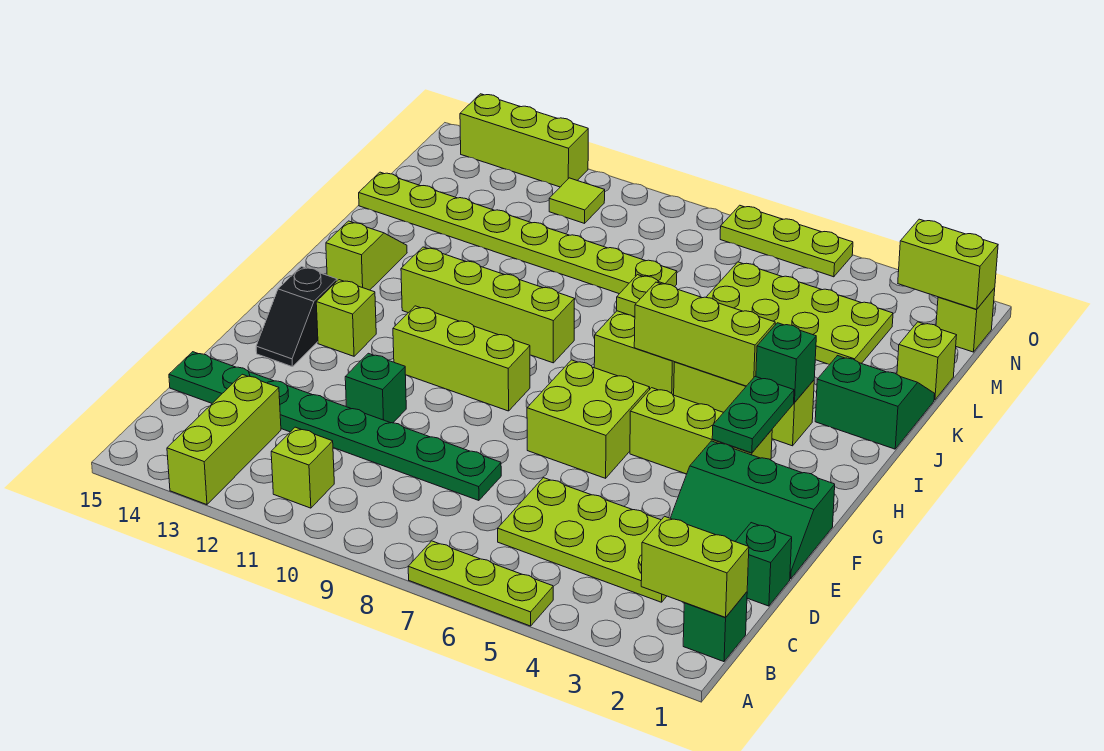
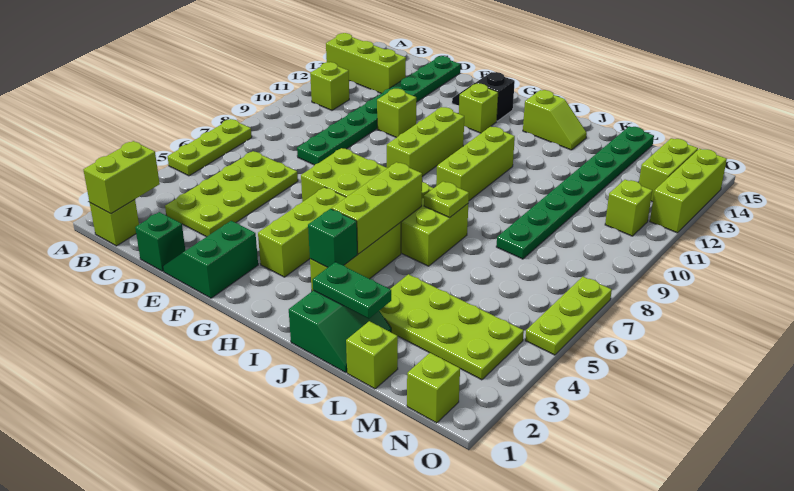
green 1x1 brick [683,592,747,662] -> lime 1x1 brick [90,199,139,246]
green 2x3 slope [671,441,835,579] -> green 2x2 slope [163,221,258,298]
green 1x1 brick [345,353,406,423] -> lime 1x1 brick [377,89,416,138]
green 1x2 plate [712,377,794,453] -> green 1x2 plate moved to [313,262,391,319]
lime 1x4 brick [401,247,575,363] -> lime 1x3 brick [436,126,515,201]
lime 2x4 plate [706,262,893,364] -> lime 2x4 plate turned to [379,274,524,380]
lime 1x8 plate [359,172,677,294] -> green 1x8 plate [496,126,654,259]
lime 1x2 brick [898,219,998,309] -> lime 1x2 brick moved to [639,138,698,202]
lime 1x1 tile [549,178,605,223] -> lime 1x1 brick [605,180,652,236]

